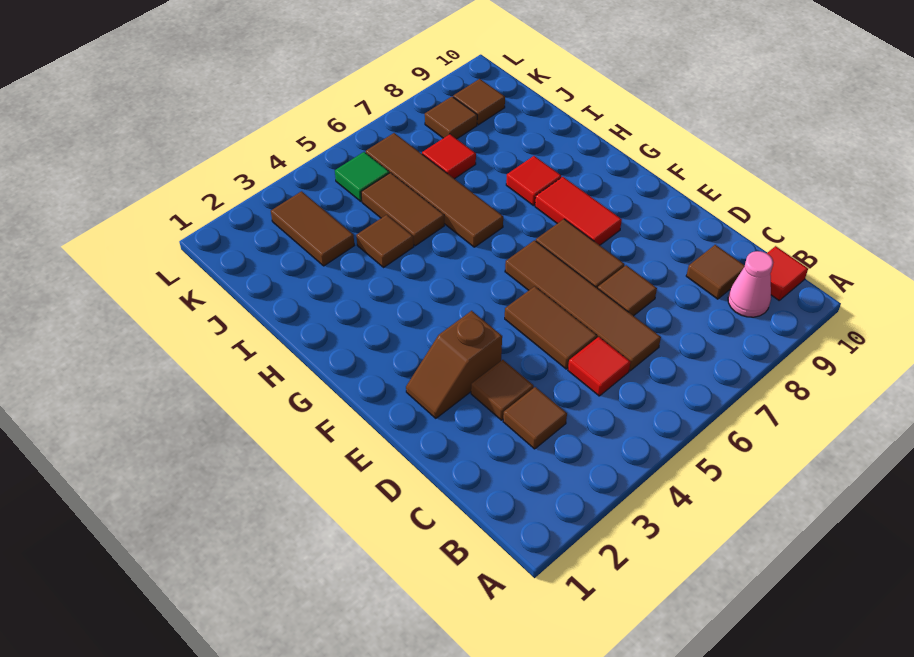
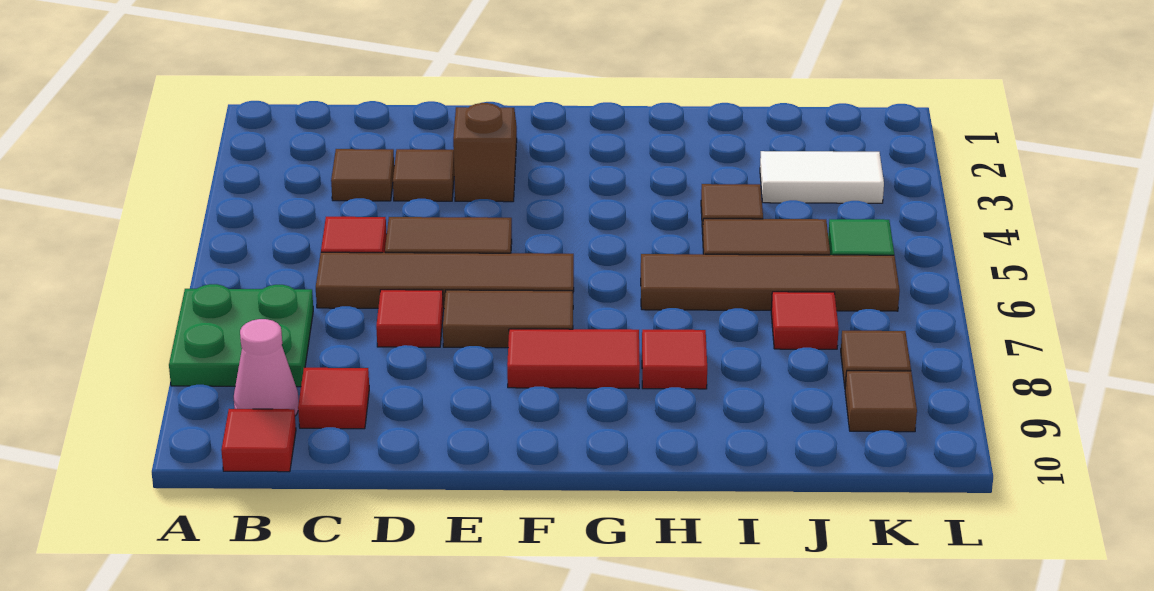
none -> green 2x2 plate [169,284,313,387]
brown 1x1 tile [686,245,745,299] -> red 1x1 tile [298,368,369,429]
brown 1x1 tile [598,265,657,316] -> red 1x1 tile [376,290,443,347]
brown 1x2 tile [271,191,354,266] -> white 1x2 tile [760,151,884,203]

